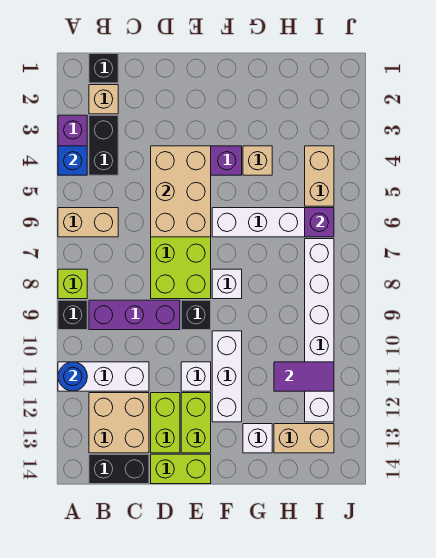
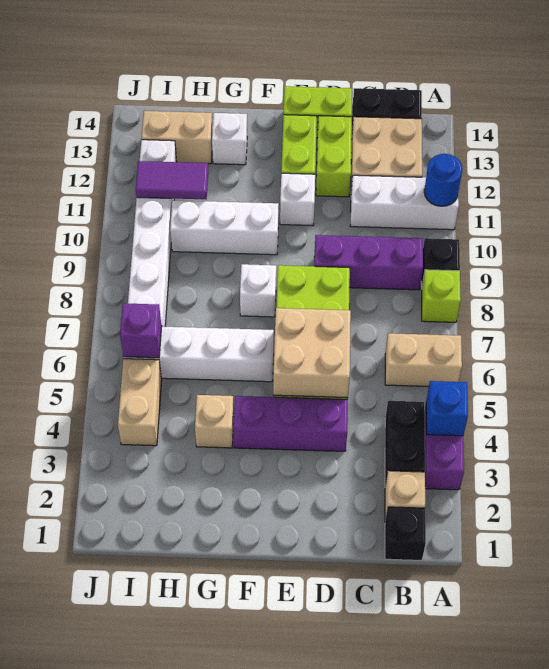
tan 2x3 brick [151,146,211,237] -> tan 2x2 brick [273,308,351,398]
black 1x1 brick [181,300,211,330] -> none
white 1x3 brick [212,331,242,422] -> white 1x3 brick turned to [170,200,278,255]

